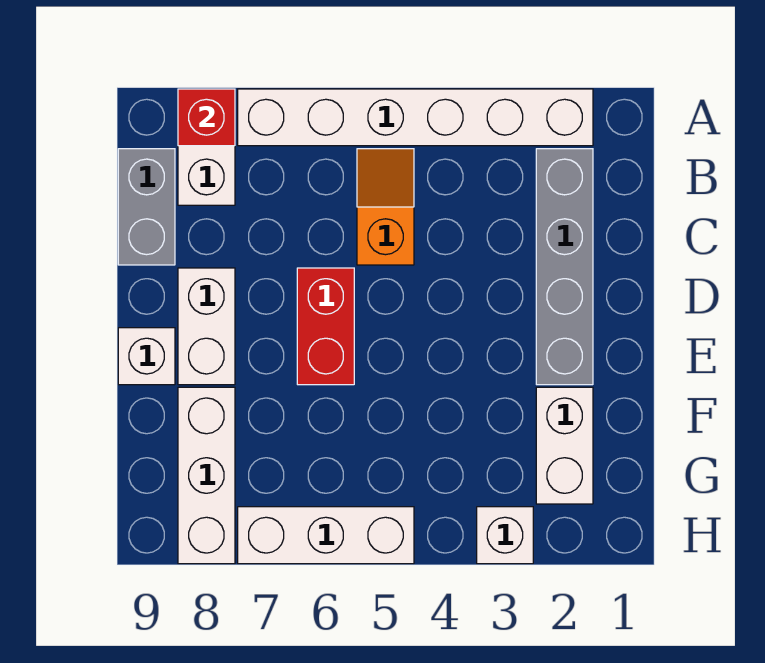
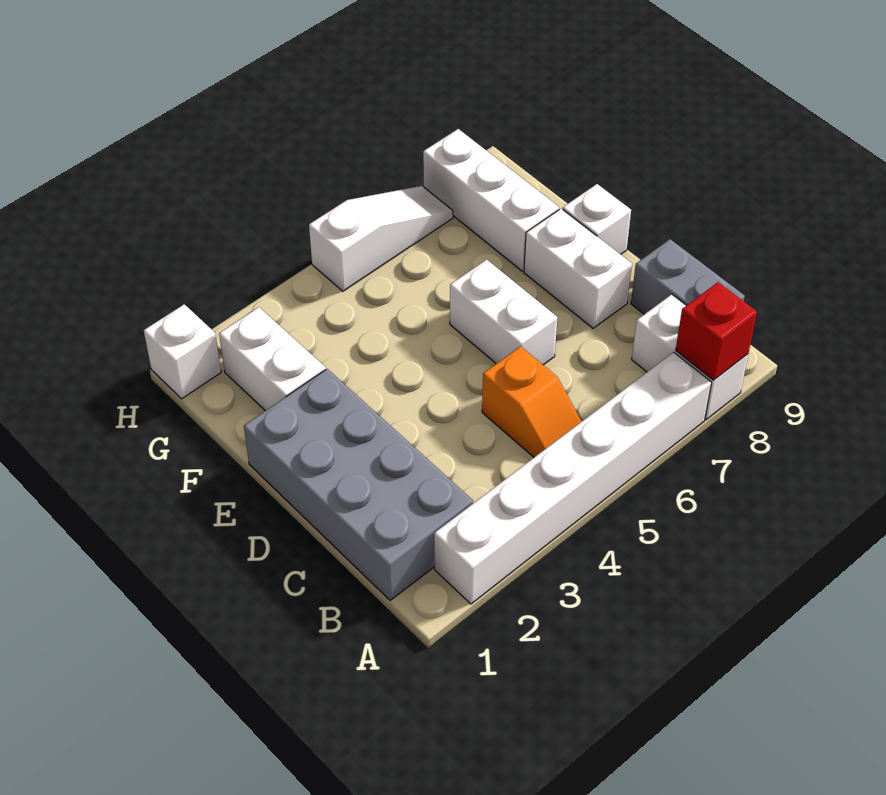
grey 1x4 brick [536,149,593,385] -> grey 2x4 brick [244,369,473,601]
red 1x2 brick [297,268,354,385] -> white 1x2 brick [450,260,557,365]
white 1x1 brick [477,507,533,564] -> white 1x1 brick moved to [144,304,221,399]
white 1x3 brick [238,507,414,564] -> white 1x3 slope [309,186,453,291]

